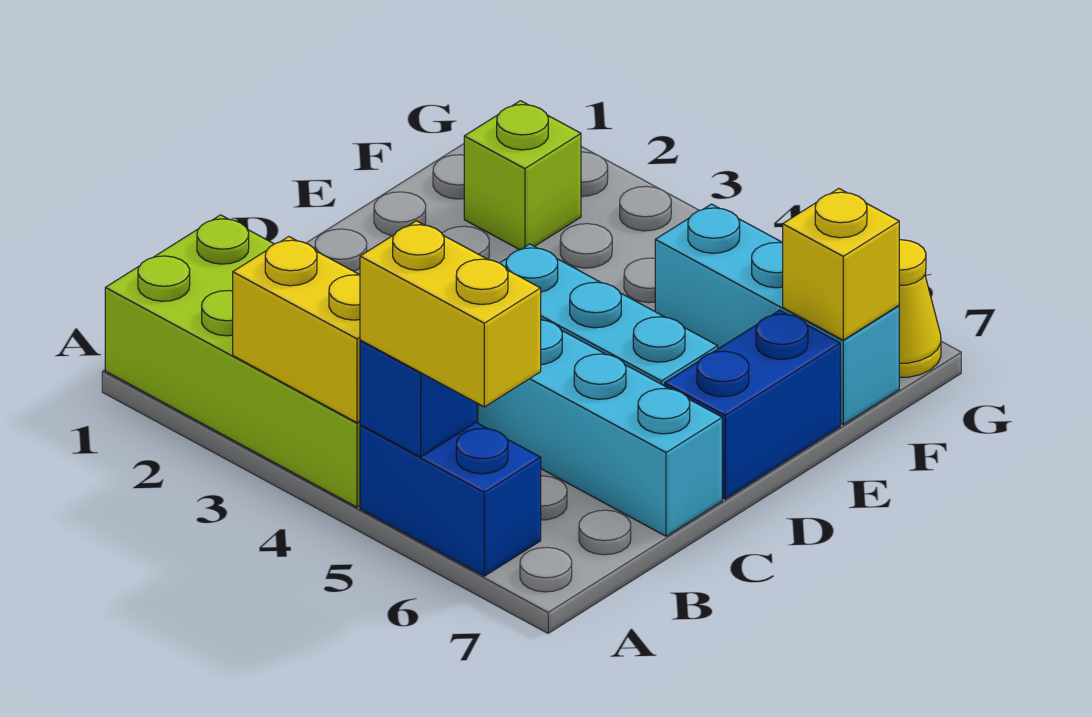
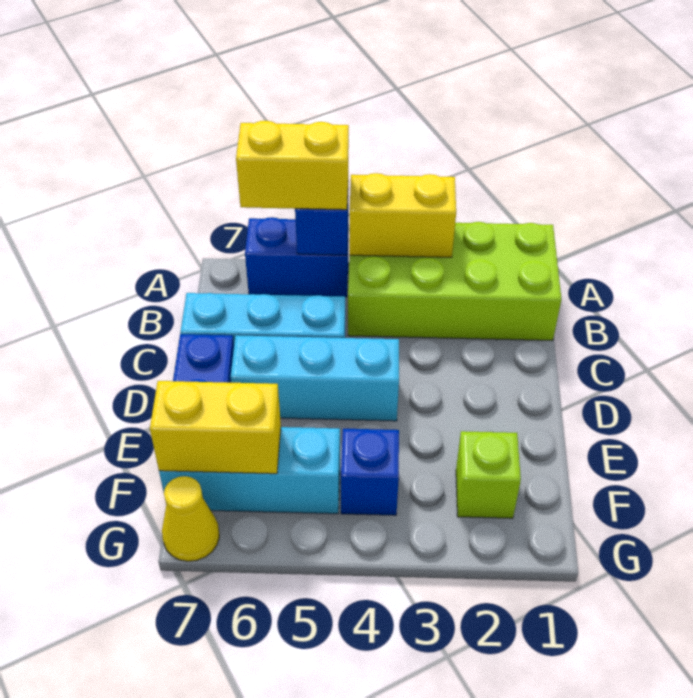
none -> blue 1x1 brick [341,429,399,515]
yellow 1x1 brick [783,189,899,340] -> yellow 1x2 brick [150,381,281,474]

